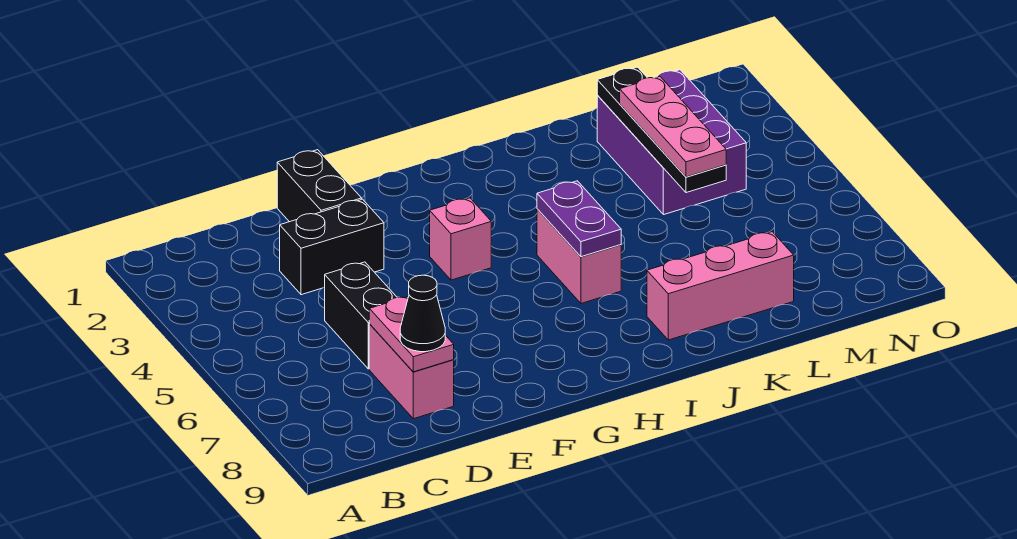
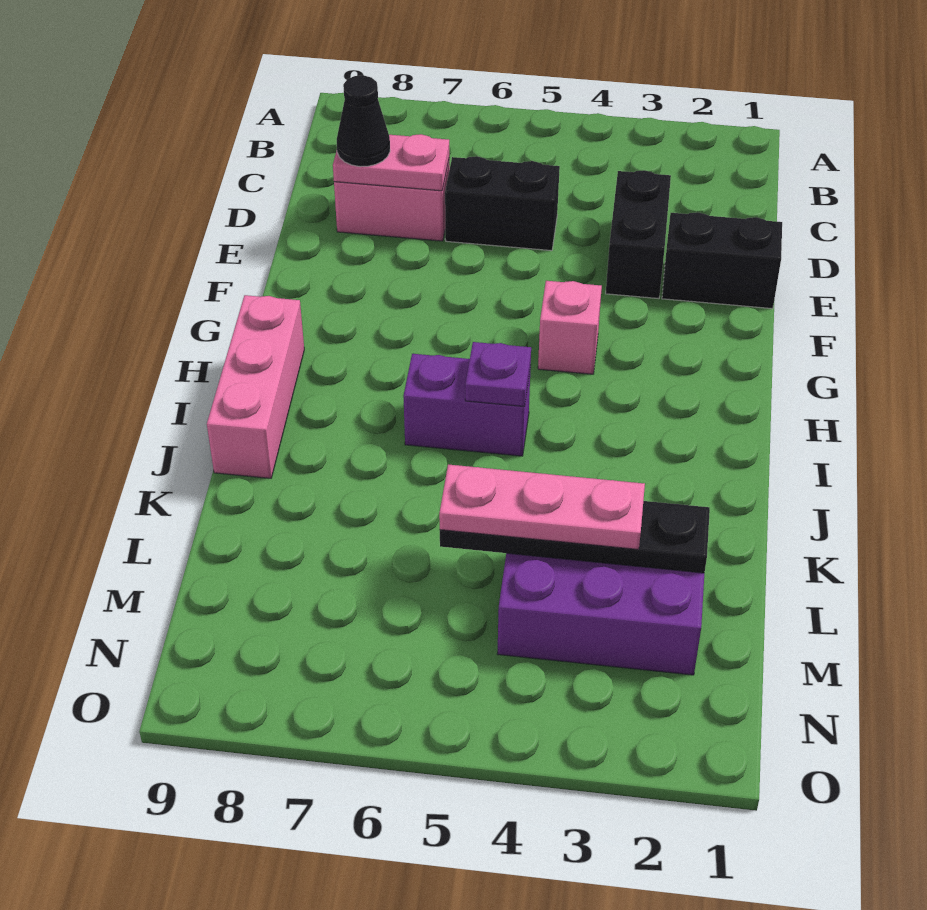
pink 1x2 brick [537,209,621,303] -> purple 1x2 brick [403,354,531,456]
purple 1x2 plate [537,181,621,257] -> purple 1x1 plate [465,342,531,406]
pink 1x3 brick [647,232,794,340] -> pink 1x3 brick moved to [207,295,304,478]

